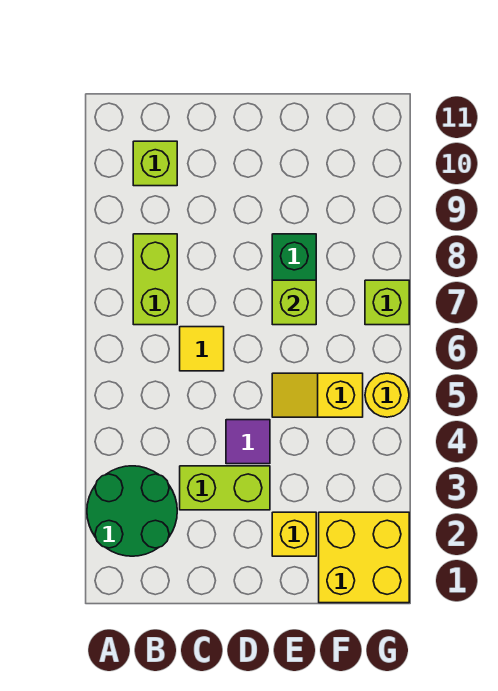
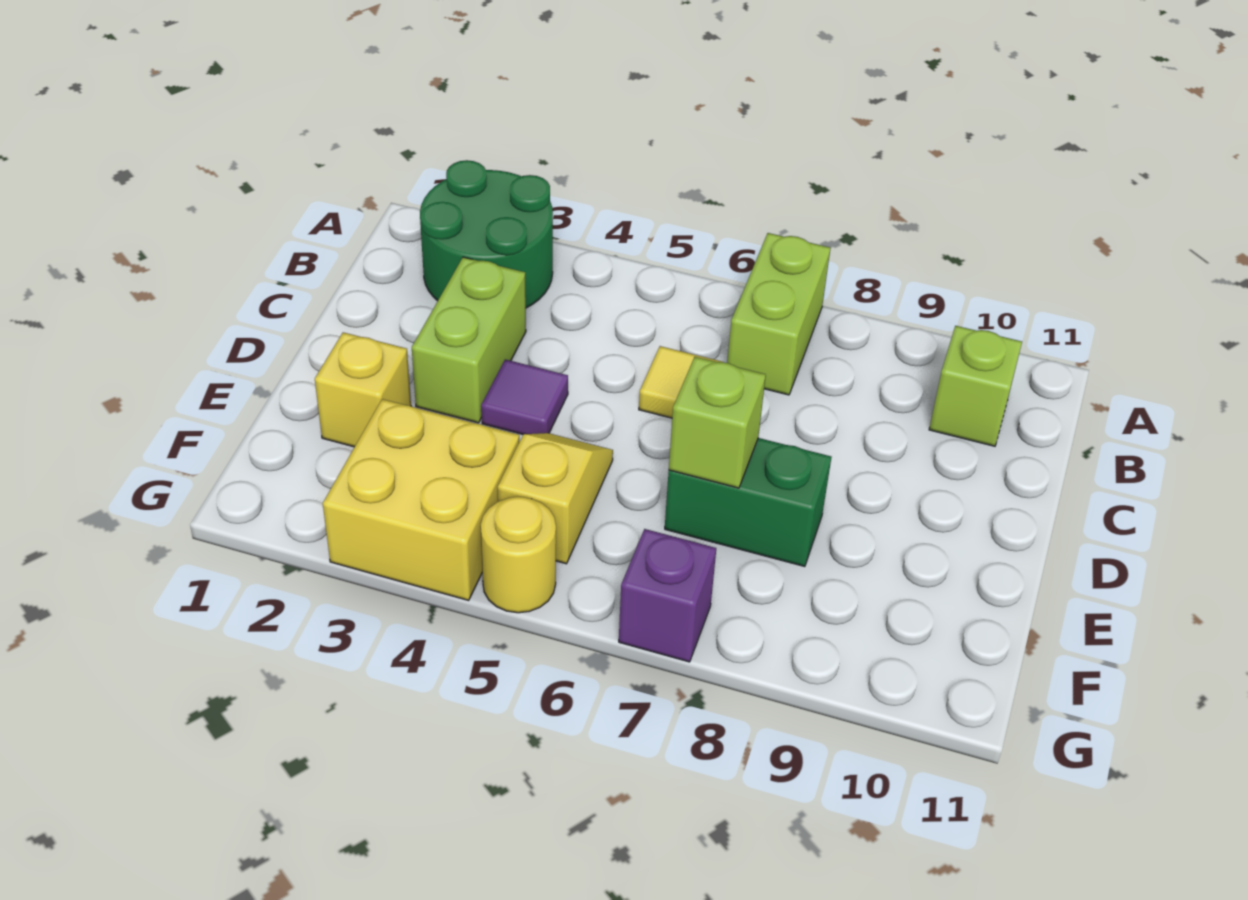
lime 1x2 brick [133,234,177,325] -> lime 1x2 brick turned to [727,233,830,395]
yellow 2x2 brick [319,512,409,603] -> yellow 2x2 brick moved to [323,399,519,600]
lime 1x1 brick [365,280,409,325] -> purple 1x1 brick [619,529,716,662]

